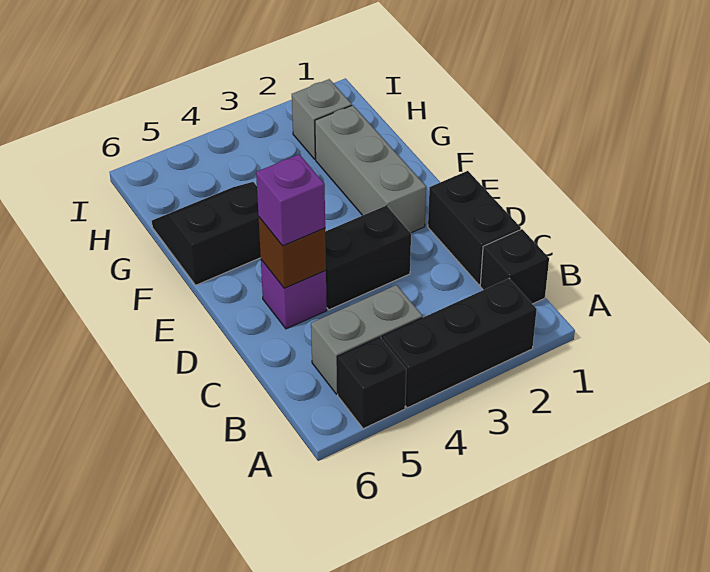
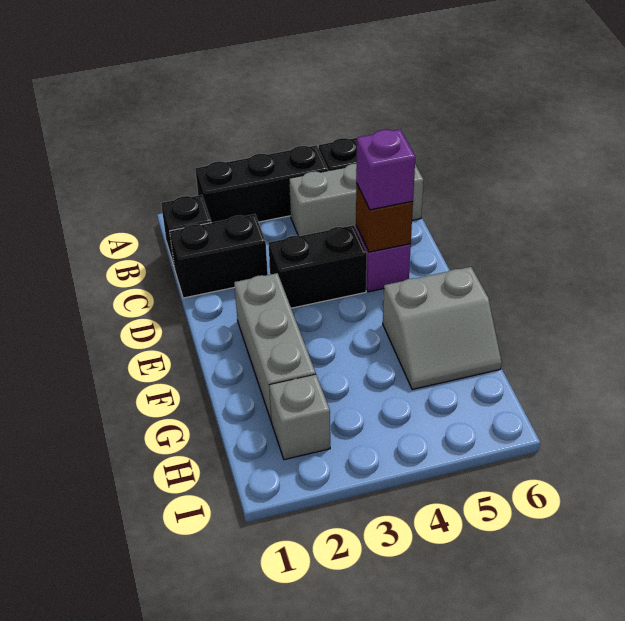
grey 1x2 brick [311,285,422,394] -> grey 1x3 brick [289,163,424,236]
black 1x2 brick [428,171,521,285] -> black 1x2 brick turned to [170,214,268,298]
black 2x2 slope [152,182,261,285] -> grey 2x2 slope [383,267,502,390]

